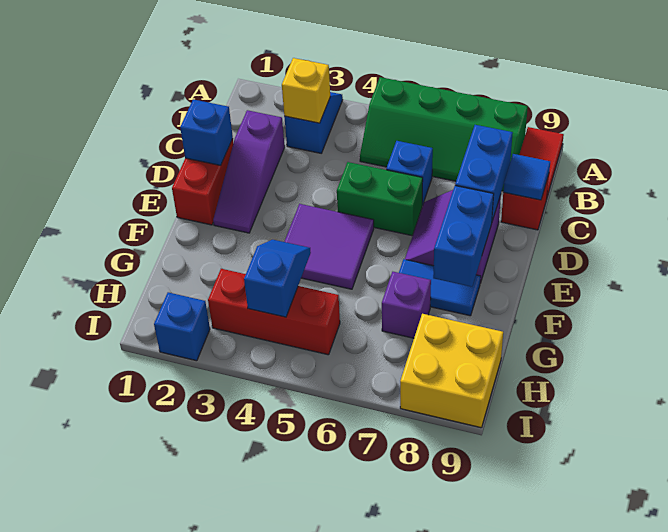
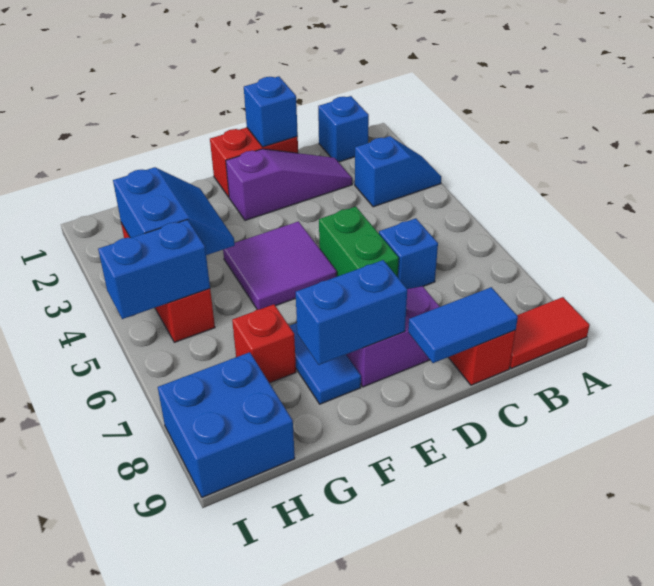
green 2x4 slope [360,77,528,191] -> none
yellow 1x1 brick [282,58,330,123] -> none
purple 1x3 slope [213,110,285,233] -> purple 1x3 slope turned to [226,149,352,220]
blue 1x2 brick [455,125,513,221] -> blue 1x2 brick moved to [98,220,210,319]
blue 1x1 tile [503,154,550,200] -> blue 1x2 tile [408,287,518,363]
blue 1x2 slope [244,240,311,317] -> blue 2x2 slope [113,167,235,255]
purple 1x1 brick [382,272,431,338] -> red 1x1 brick [232,304,296,383]
yellow 2x2 brick [400,314,503,428] -> blue 2x2 brick [158,352,295,497]
blue 1x1 brick [154,292,210,361] -> blue 1x1 brick moved to [318,96,369,162]

